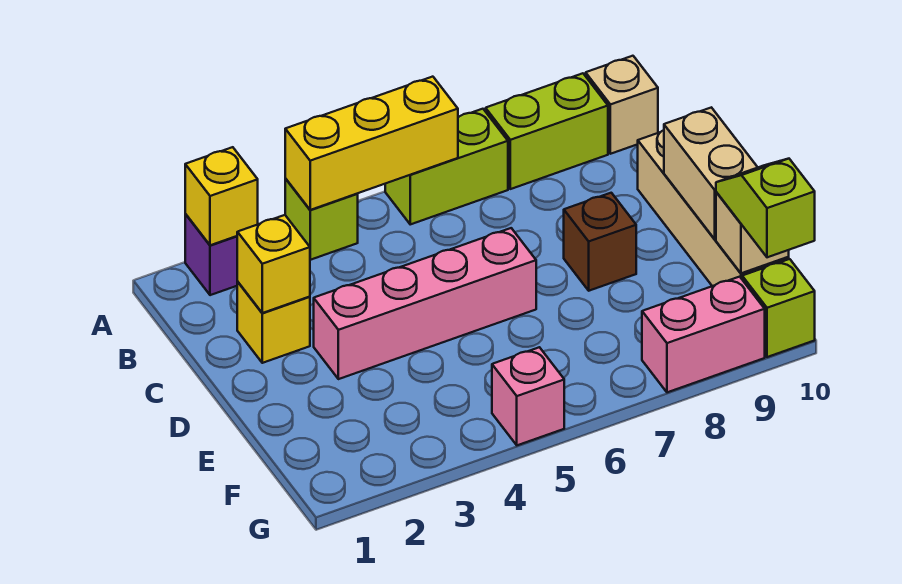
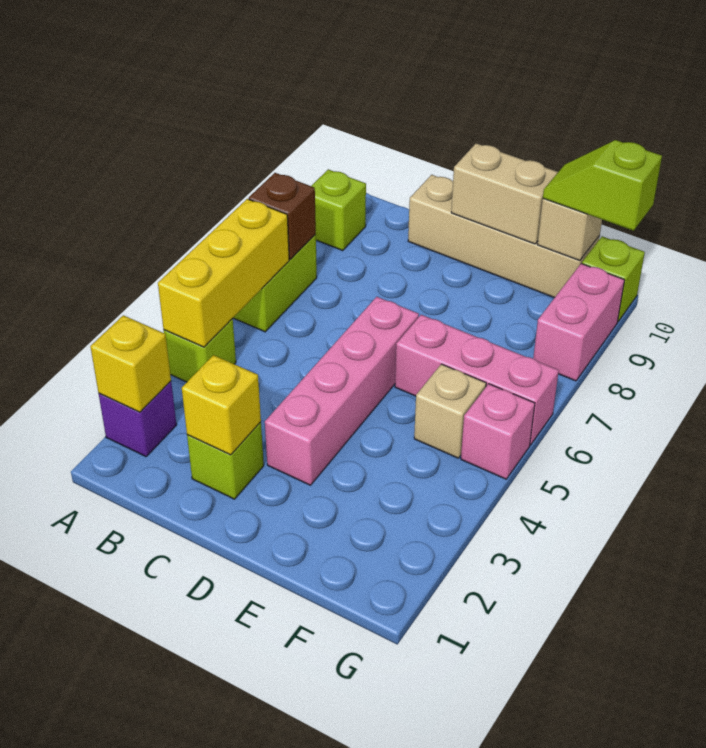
lime 1x2 brick [486,73,608,189] -> lime 1x1 brick [312,169,366,250]
tan 1x1 brick [586,56,658,154] -> tan 1x1 brick moved to [414,364,486,458]
yellow 1x1 brick [237,282,310,363] -> lime 1x1 brick [187,422,264,499]
brown 1x1 brick [564,193,636,291] -> brown 1x1 brick moved to [249,173,316,259]
none -> pink 1x3 brick [395,315,559,445]

